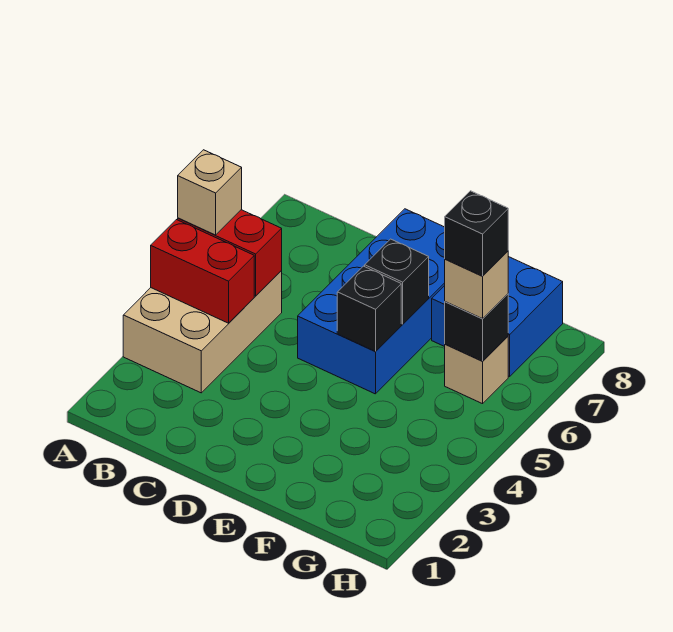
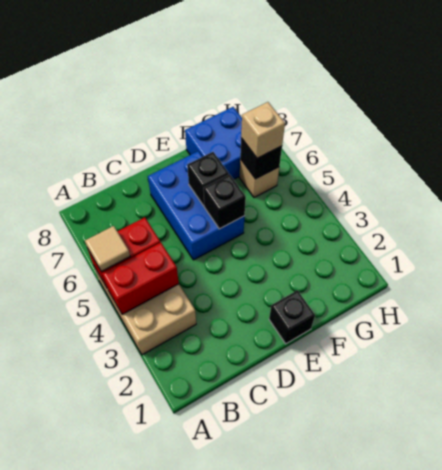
tan 1x1 brick [178,150,242,235] -> tan 1x1 tile [85,226,130,272]
blue 2x4 brick [298,209,445,394] -> blue 2x3 brick [148,151,245,260]
black 1x1 brick [445,191,508,276] -> black 1x1 brick moved to [269,290,315,344]

